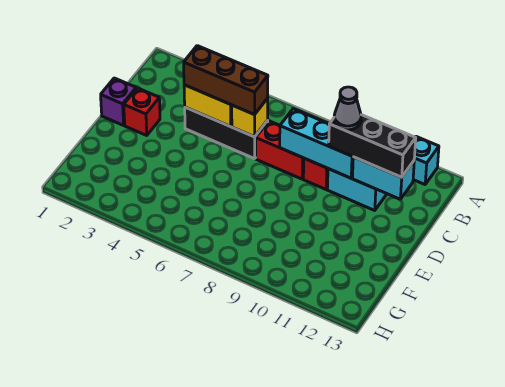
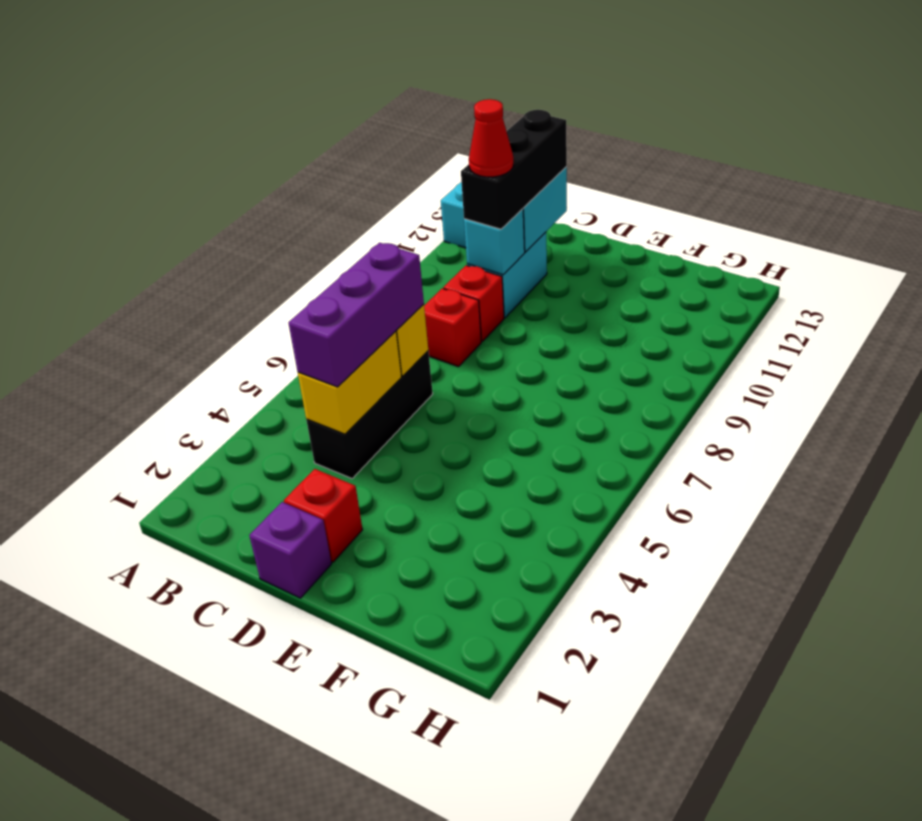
brown 1x3 brick [184,46,268,115] -> purple 1x3 brick [289,243,424,387]
red 1x2 brick [256,121,304,179] -> red 1x1 brick [424,288,481,367]
cyan 1x3 brick [280,109,353,178] -> cyan 1x1 brick [464,209,525,275]
grey 1x1 cone [334,87,361,130] -> red 1x1 cone [469,99,513,177]

